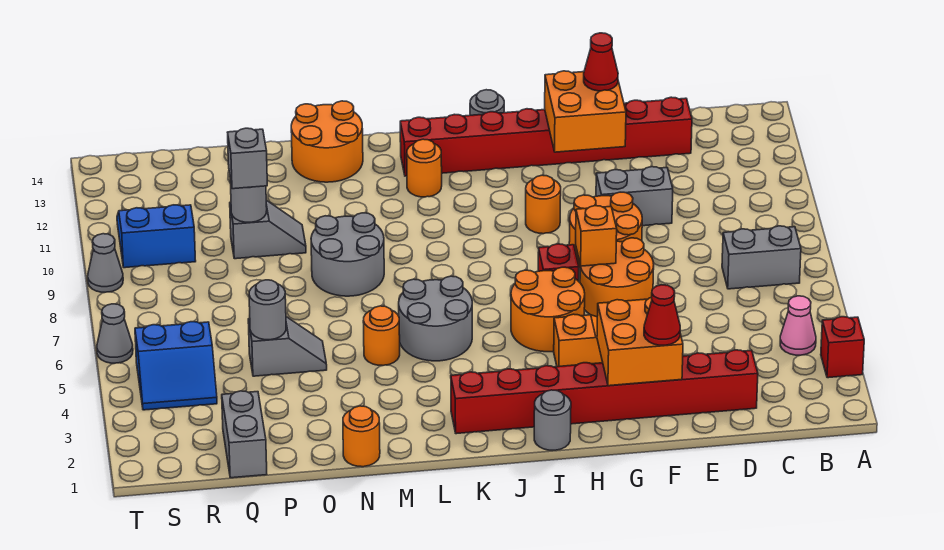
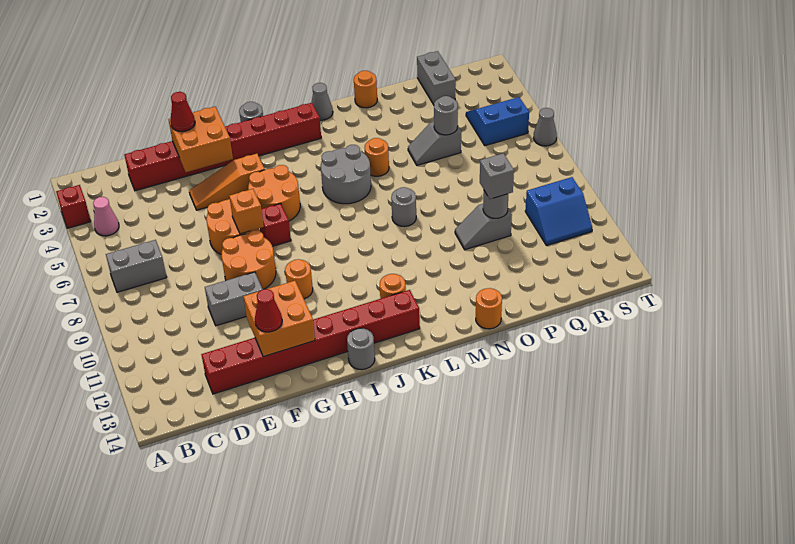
grey 2x2 round brick [311,213,384,296] -> grey 1x1 round brick [391,187,416,226]
orange 2x2 round brick [291,101,363,182] -> orange 1x1 round brick [476,288,502,329]
grey 1x1 cone [88,234,123,292] -> grey 1x1 cone moved to [311,83,333,120]

